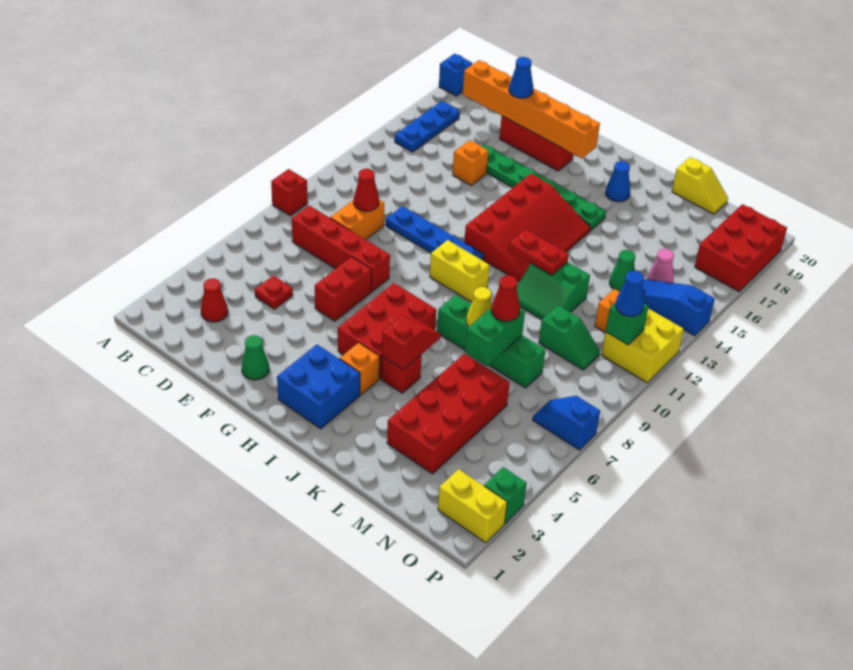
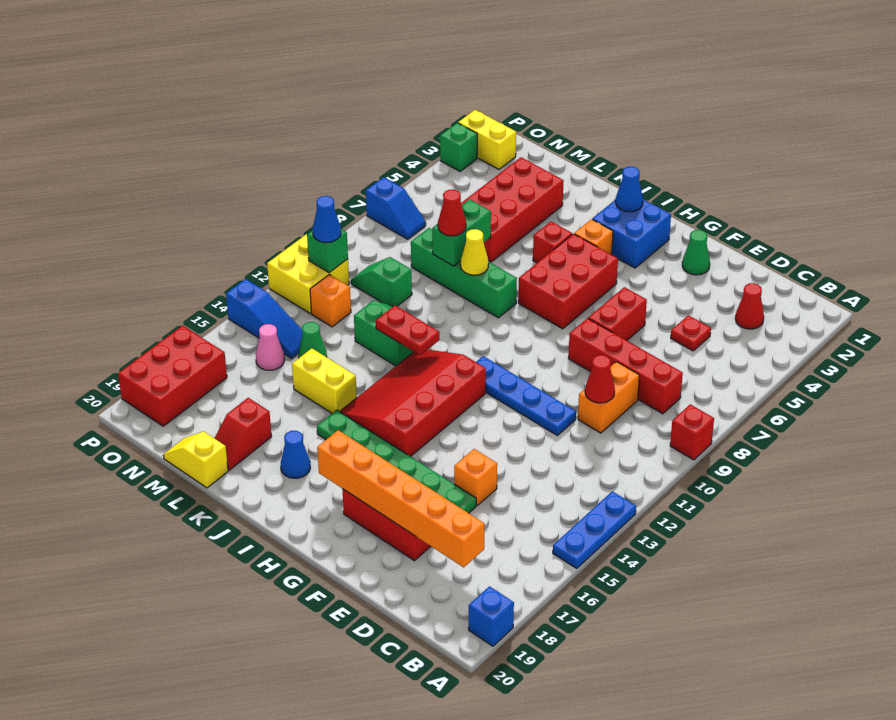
blue 1x3 plate [395,101,460,152] -> blue 1x3 plate moved to [553,491,636,569]
blue 1x1 cone [509,57,533,98] -> blue 1x1 cone moved to [616,167,643,212]
yellow 1x2 brick [430,240,490,302] -> yellow 1x2 brick moved to [292,348,357,413]
red 1x2 slope [382,316,441,370] -> red 1x2 slope moved to [215,398,272,470]

